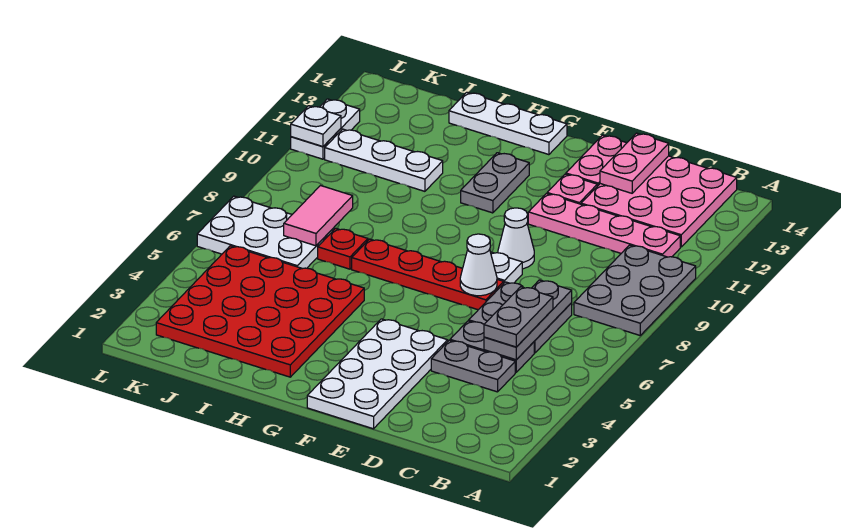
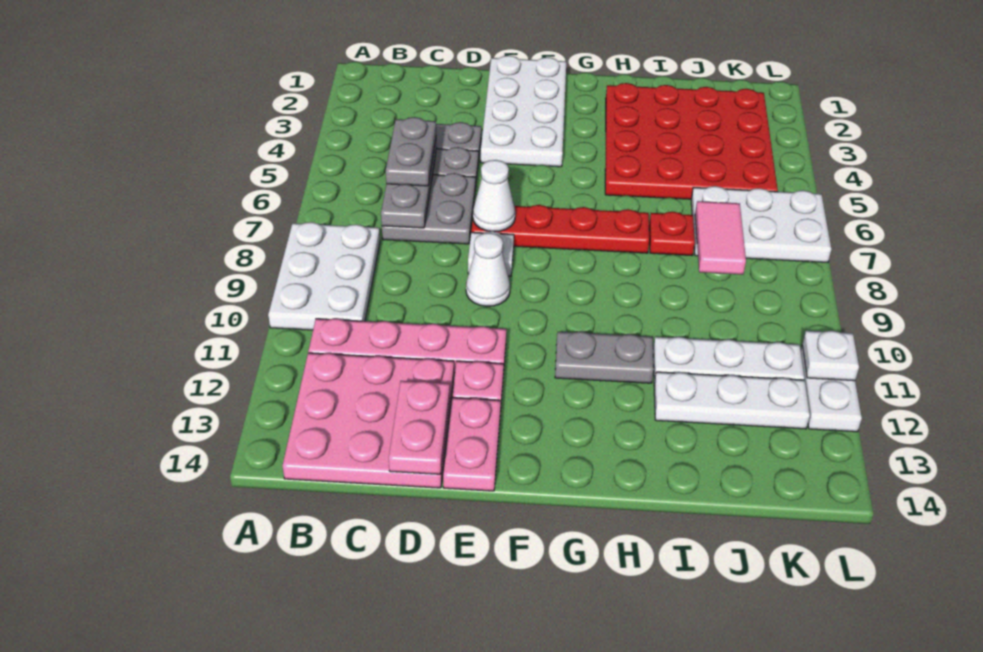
grey 2x3 plate [574,245,696,335] -> white 2x3 plate [268,222,380,330]
grey 1x2 plate [461,153,529,213] -> grey 1x2 plate turned to [555,331,654,383]
white 1x3 plate [449,92,567,155] -> white 1x3 plate moved to [654,372,810,429]

